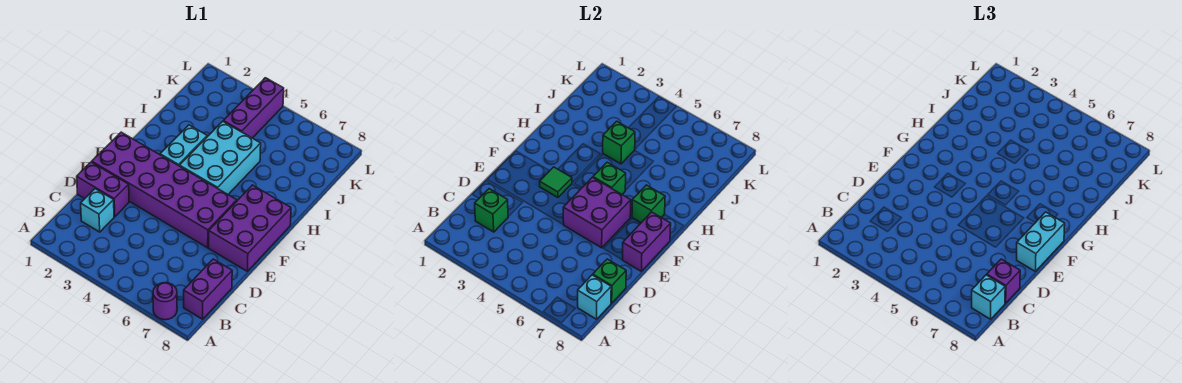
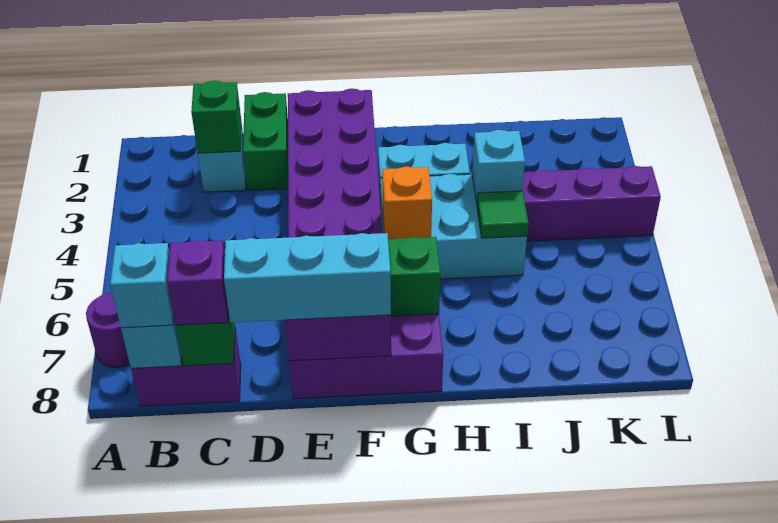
purple 1x2 brick [77,162,129,217] -> green 1x2 brick [243,92,288,190]
purple 2x2 brick [563,177,631,248] -> none
cyan 1x2 brick [1017,212,1065,271] -> cyan 1x3 brick [224,233,391,323]
green 1x1 tile [540,167,572,197] -> green 1x1 tile moved to [477,191,529,238]
green 1x1 brick [593,162,626,194] -> orange 1x1 brick [382,166,432,239]
green 1x1 brick [603,121,635,164] -> cyan 1x1 brick [472,130,525,203]

